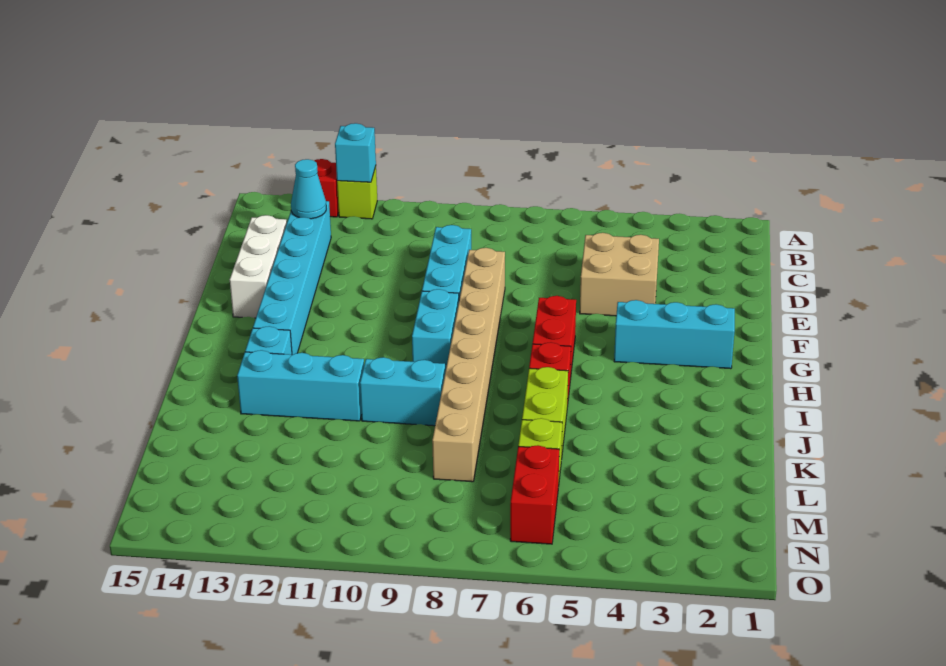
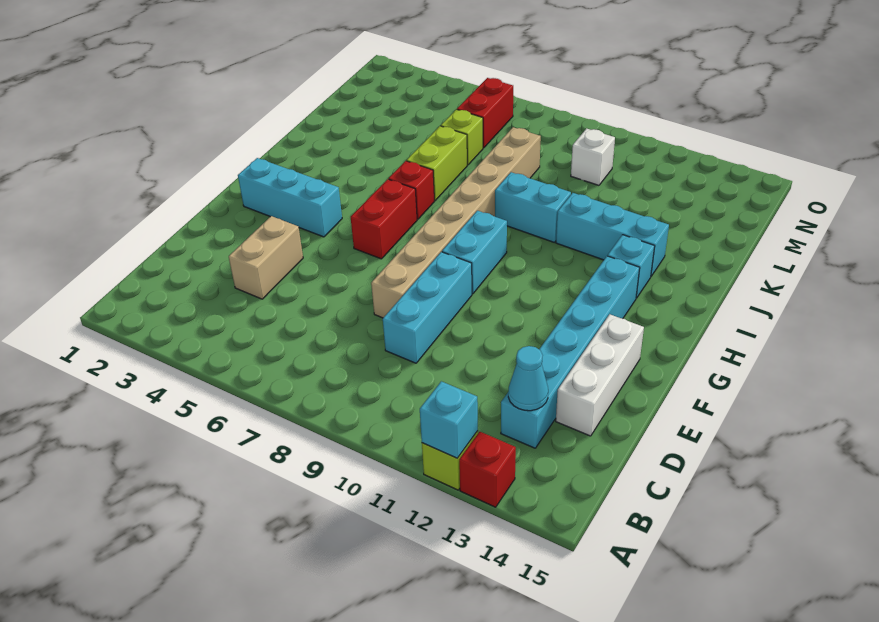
tan 2x2 brick [580,233,659,316] -> tan 1x2 brick [229,216,303,299]
none -> white 1x1 brick [571,128,615,185]

